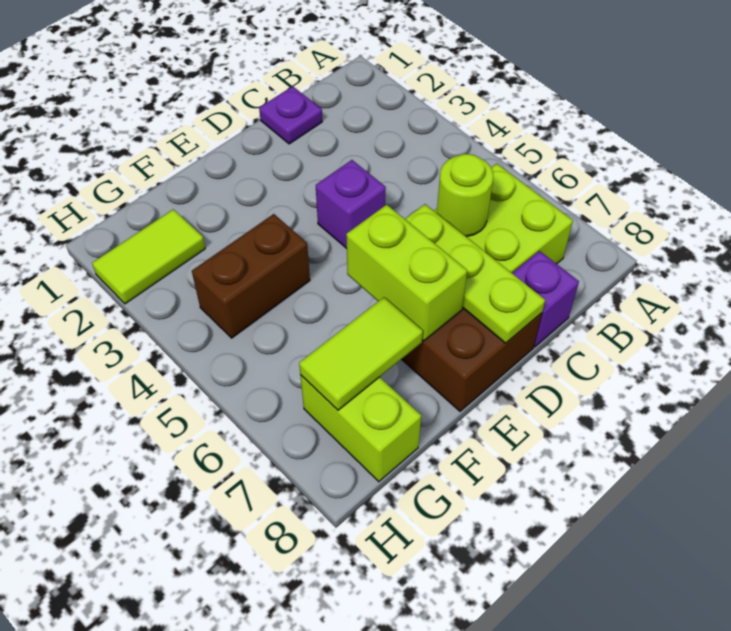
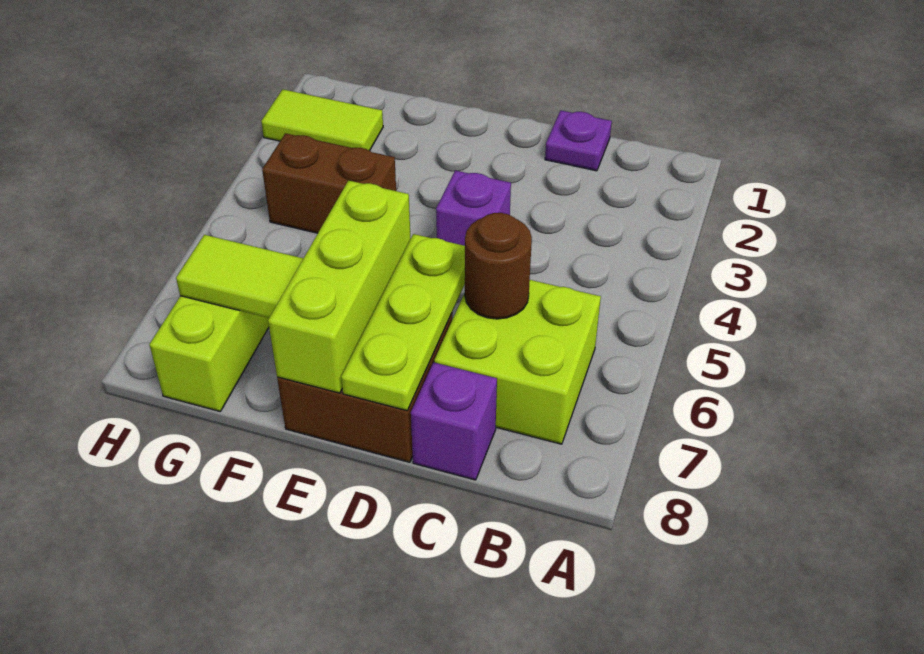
lime 1x1 round brick [437,154,493,237] -> brown 1x1 round brick [465,213,532,319]
lime 1x2 brick [346,205,467,341] -> lime 1x3 brick [268,180,411,393]

